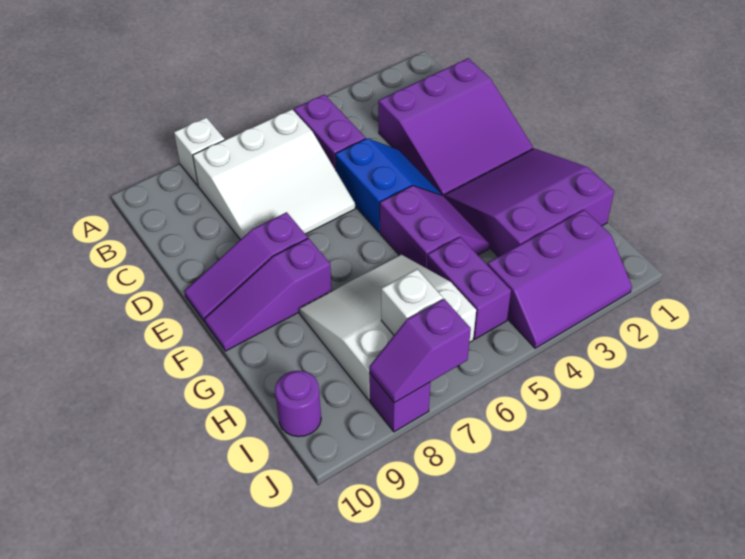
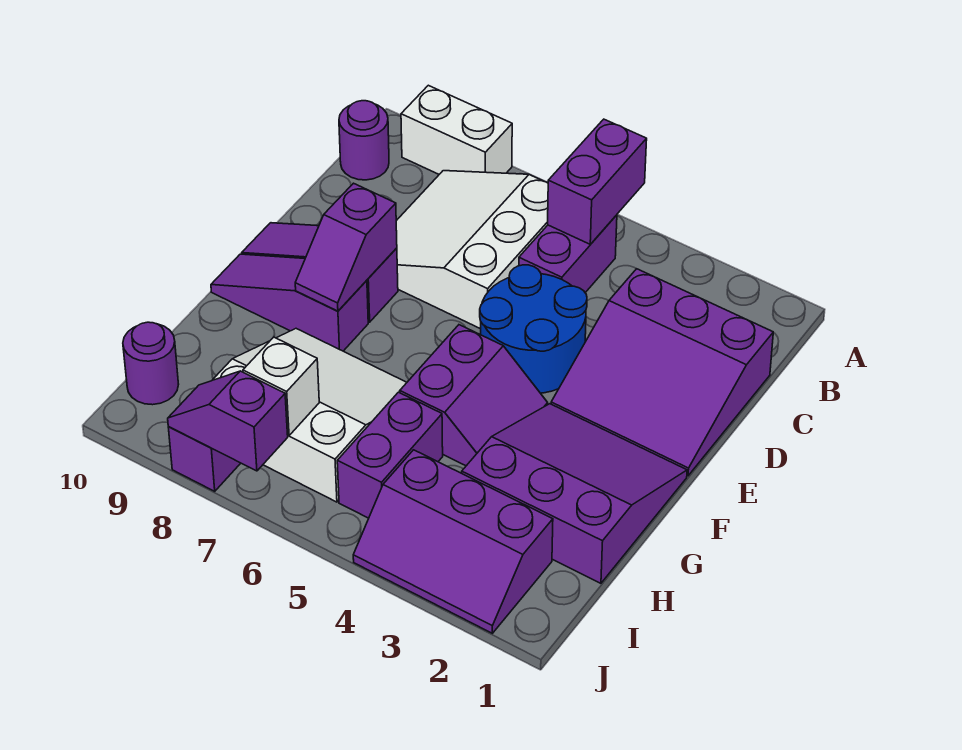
none -> purple 1x2 brick [548,119,647,244]
white 1x1 brick [174,117,225,186] -> white 1x2 brick [401,85,512,174]
white 3x3 slope [193,109,355,240] -> white 3x3 slope turned to [396,171,548,329]
none -> purple 1x1 round brick [339,101,389,180]
blue 2x2 slope [335,138,442,232] -> blue 2x2 round brick [480,265,587,393]
none -> purple 1x2 slope [295,183,397,311]

